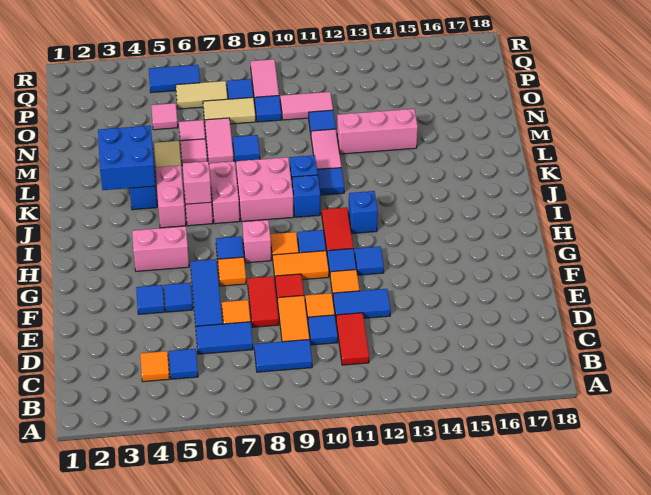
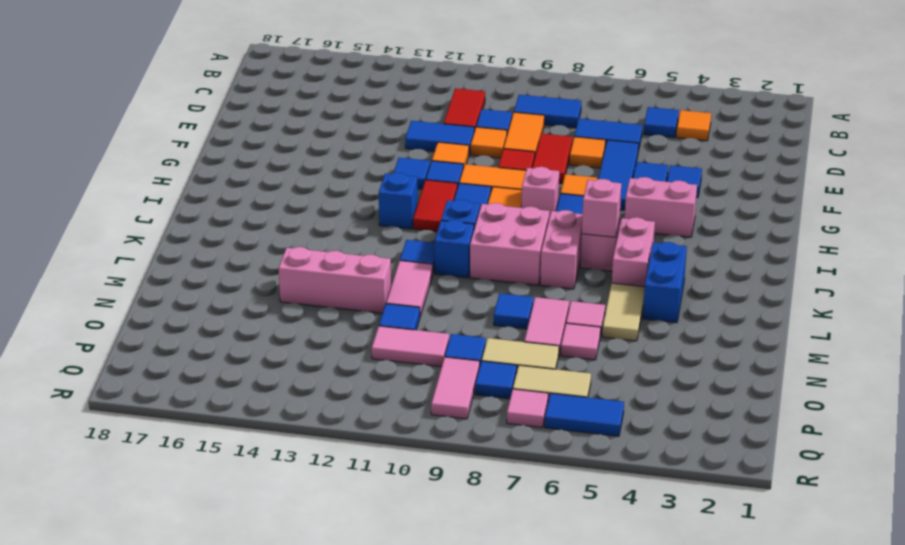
blue 2x2 brick [98,126,155,190] -> none
pink 1x1 tile [151,103,178,130] -> pink 1x1 tile moved to [507,389,548,428]

